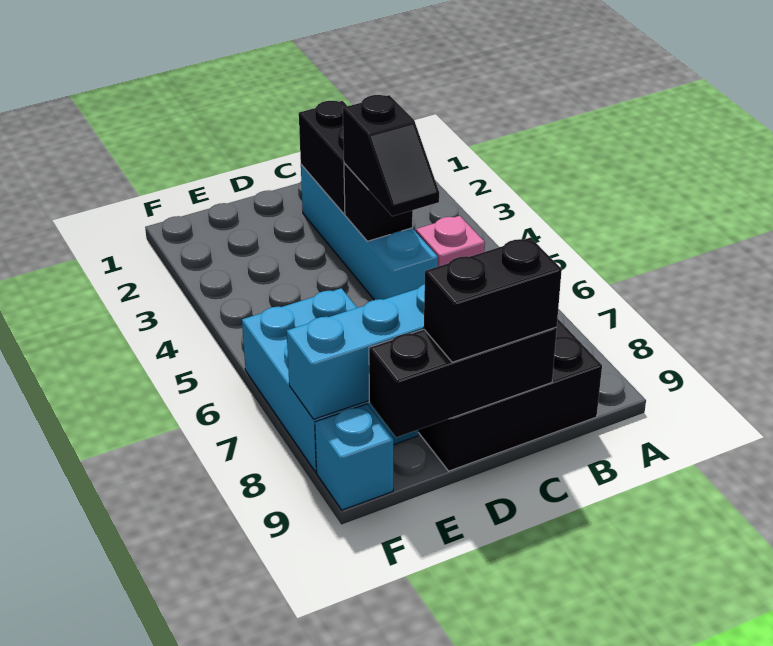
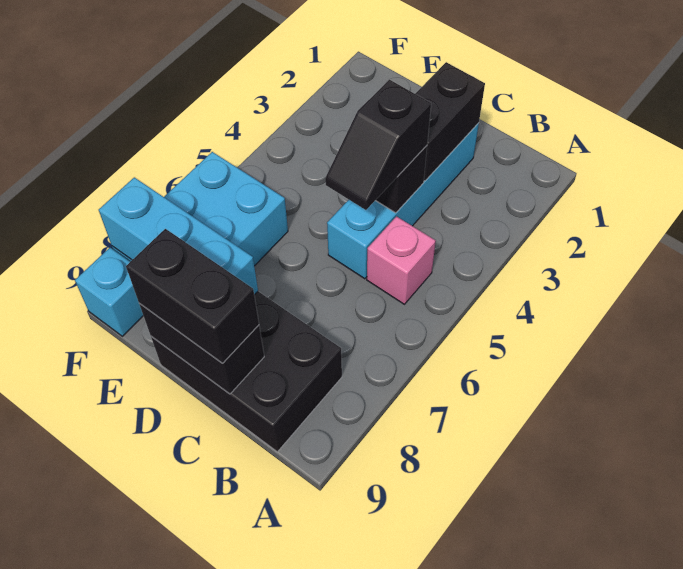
black 1x3 brick [369,327,557,437] -> black 1x2 brick [139,304,264,394]

